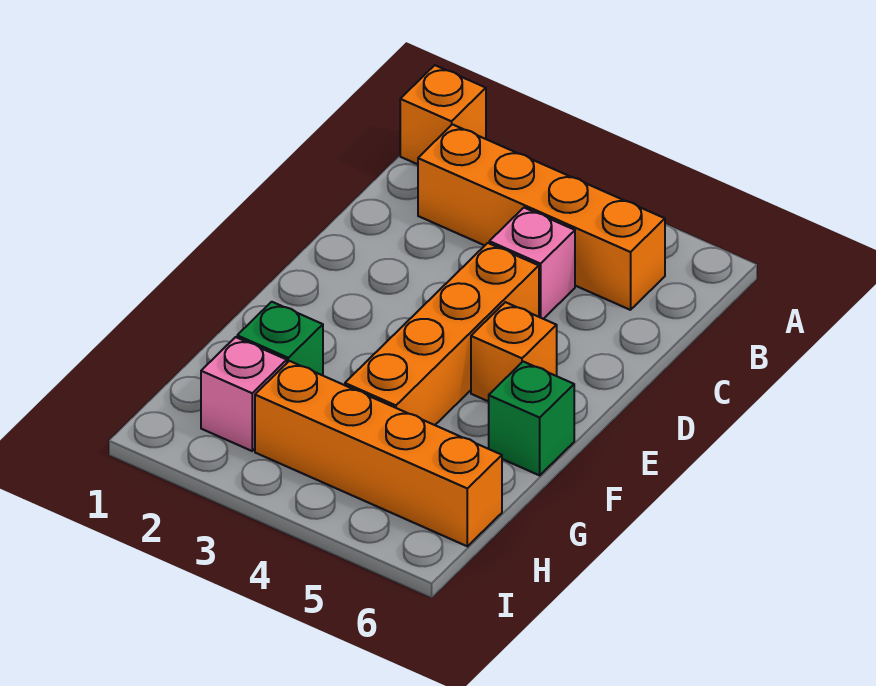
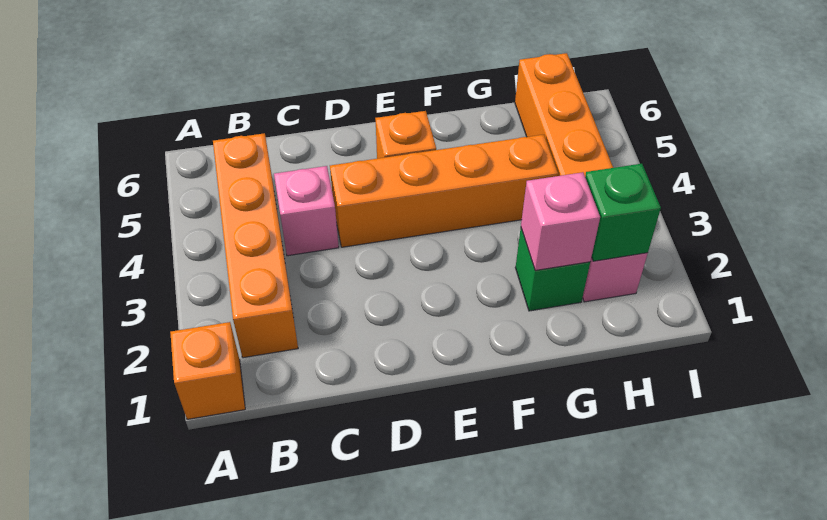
green 1x1 brick [489,362,574,475] -> green 1x1 brick moved to [585,164,661,261]
none -> pink 1x1 brick [521,172,600,271]

